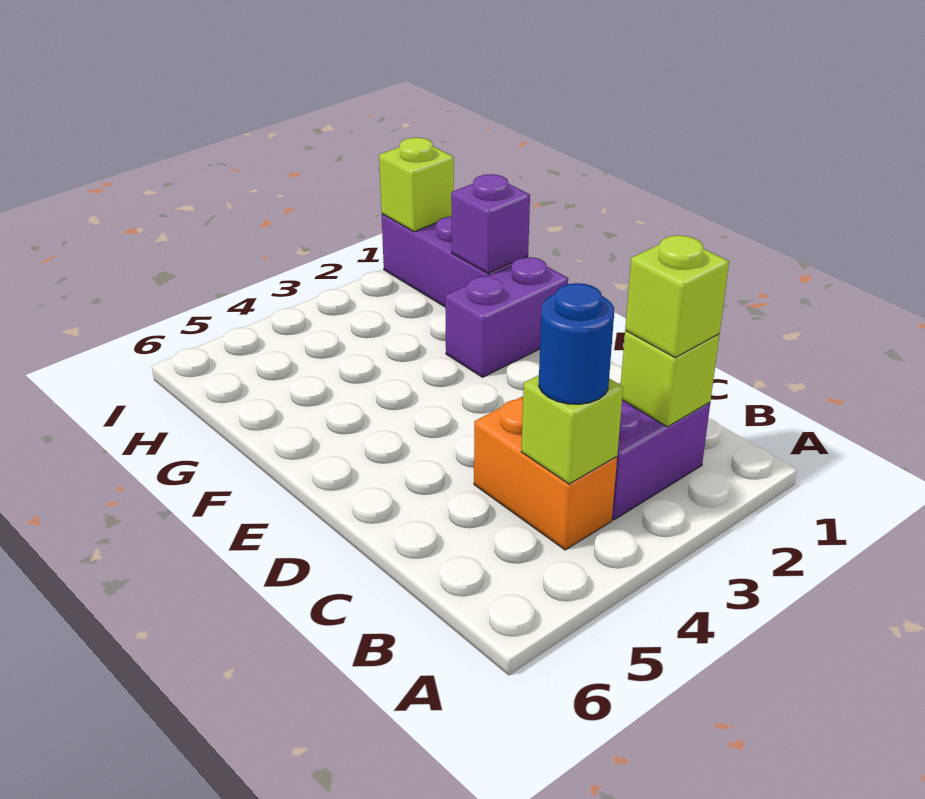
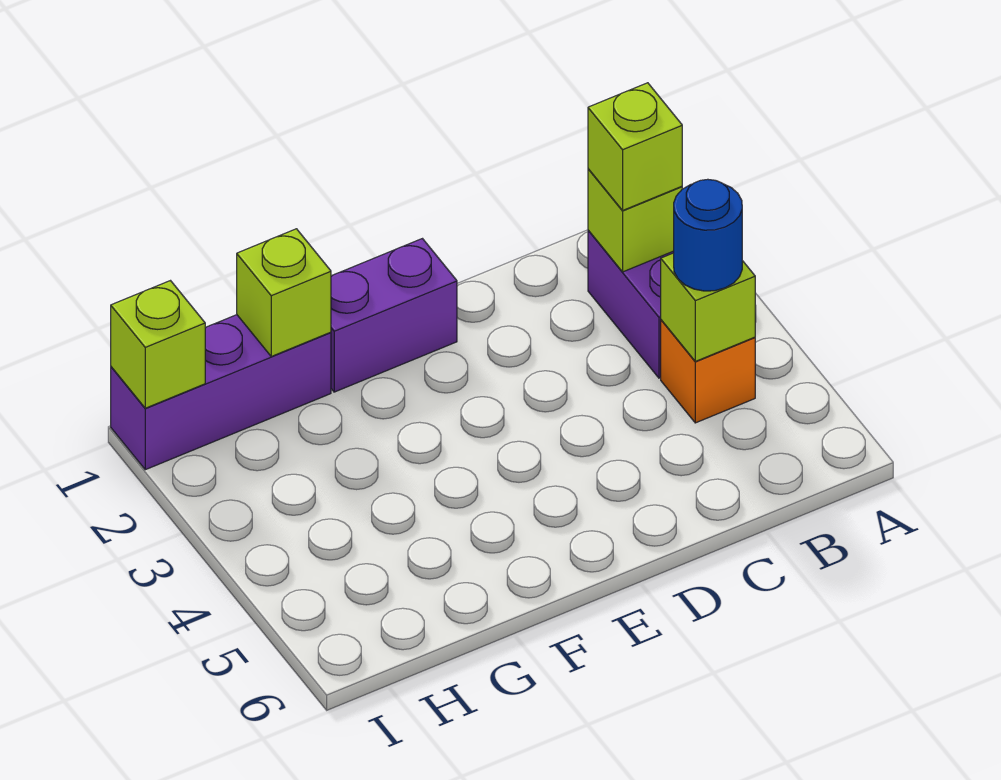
orange 1x2 brick [474,397,617,550] -> orange 1x1 brick [661,320,755,423]
purple 1x2 brick [445,257,568,377] -> purple 1x2 brick turned to [331,239,457,392]
purple 1x1 brick [451,174,530,273] -> lime 1x1 brick [237,229,331,356]

